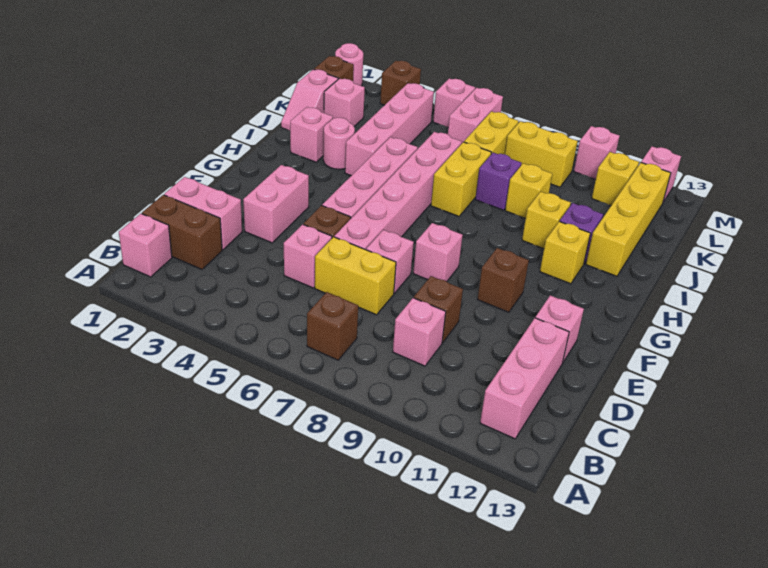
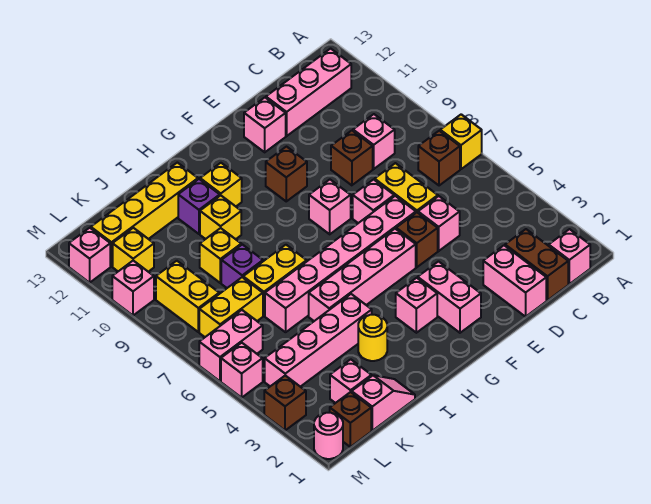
none -> yellow 1x1 brick [440,114,482,169]
pink 1x2 brick [243,165,309,243] -> pink 1x2 brick turned to [418,262,481,333]
pink 1x1 brick [290,107,333,162] -> pink 1x1 brick moved to [396,278,437,333]
pink 1x1 round brick [323,118,355,169] -> yellow 1x1 round brick [358,315,387,361]

